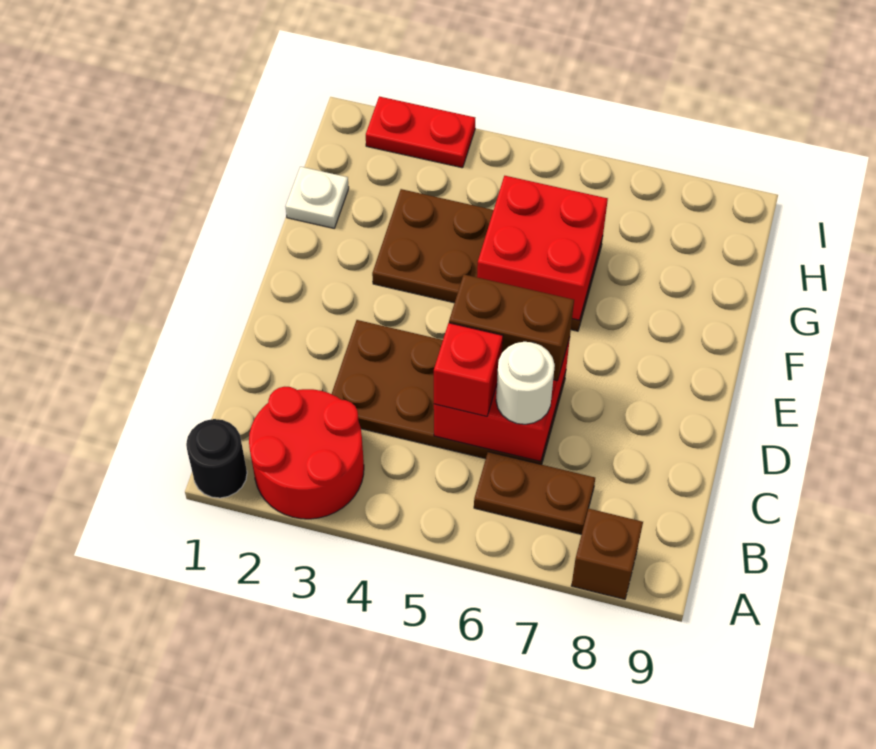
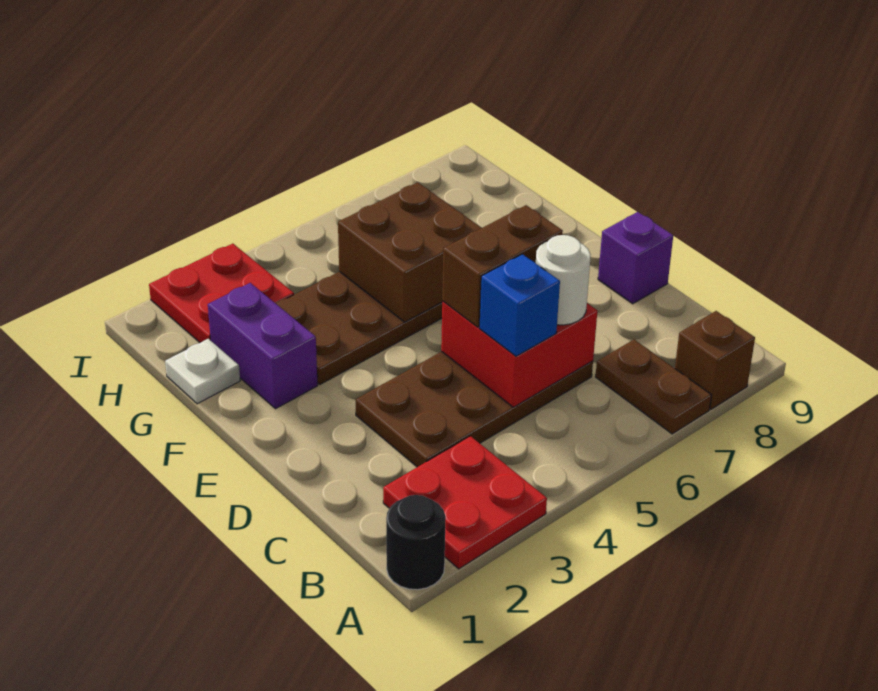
red 2x2 round brick [249,387,364,519] -> red 2x2 plate [383,436,547,569]
brown 1x2 plate [474,452,595,534] -> brown 1x2 plate turned to [595,340,711,434]
red 1x1 brick [434,323,503,416] -> blue 1x1 brick [479,254,560,356]
none -> purple 1x1 brick [598,212,673,304]
none -> purple 1x2 brick [208,283,318,409]
red 2x2 brick [477,176,608,320] -> brown 2x2 brick [338,182,481,322]
red 1x2 plate [366,96,475,168] -> red 2x2 plate [149,244,294,343]

